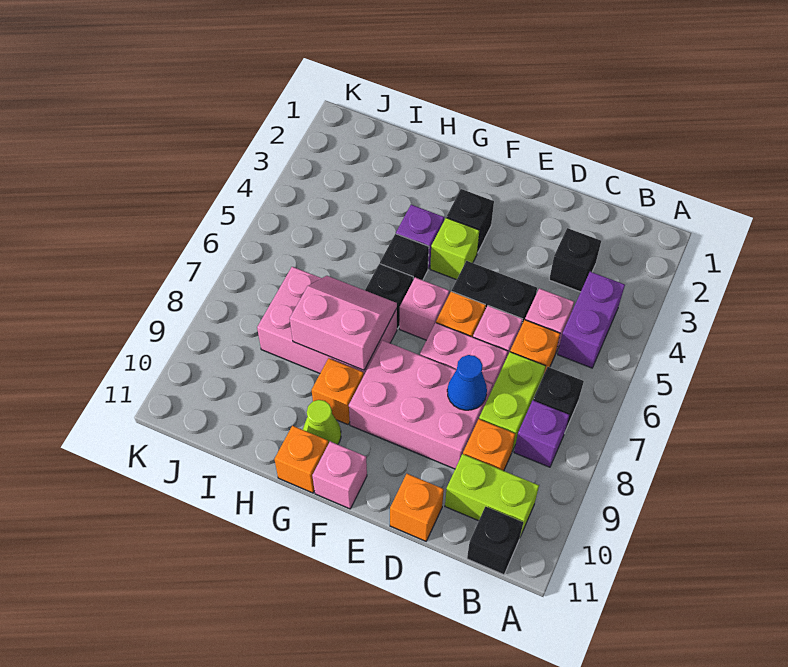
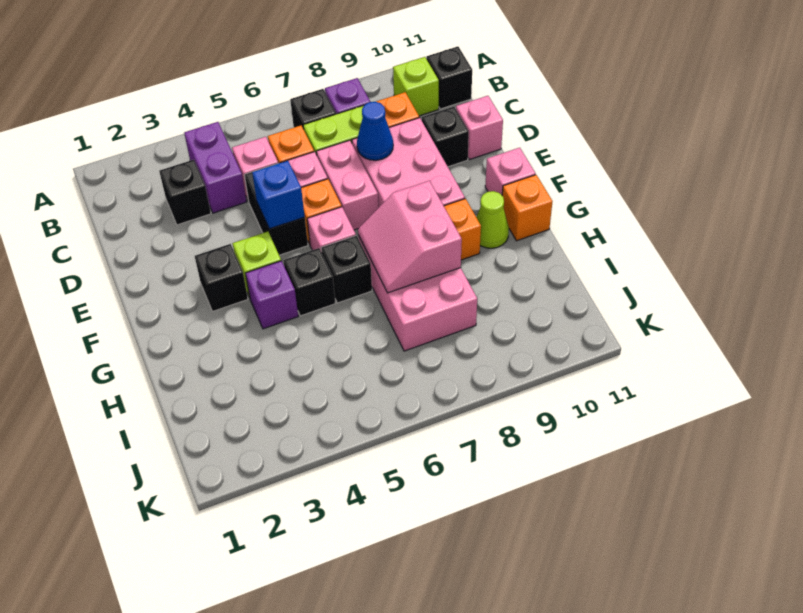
purple 1x2 brick [558,272,625,368] -> purple 1x2 brick turned to [184,122,247,213]
lime 1x2 brick [445,454,539,537] -> lime 1x1 brick [393,57,439,116]
none -> black 1x1 brick [422,107,469,167]
orange 1x1 brick [390,474,444,541] -> pink 1x1 brick [456,96,503,160]
none -> blue 1x1 brick [252,160,305,229]

